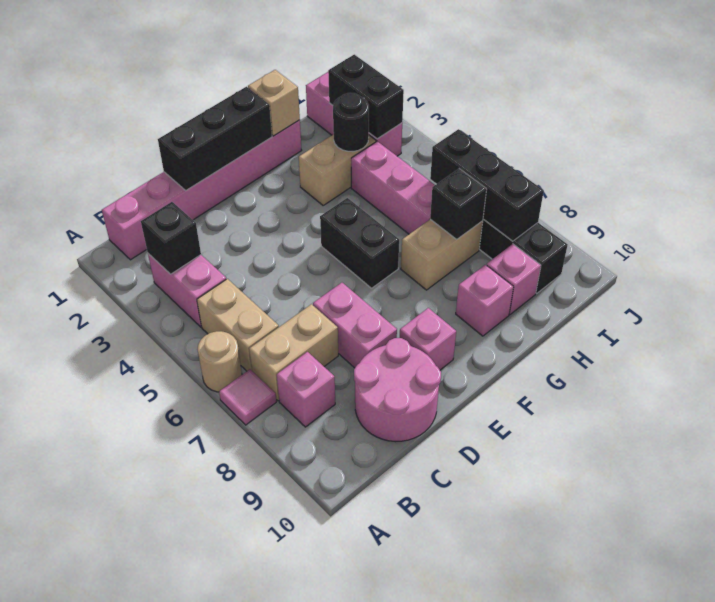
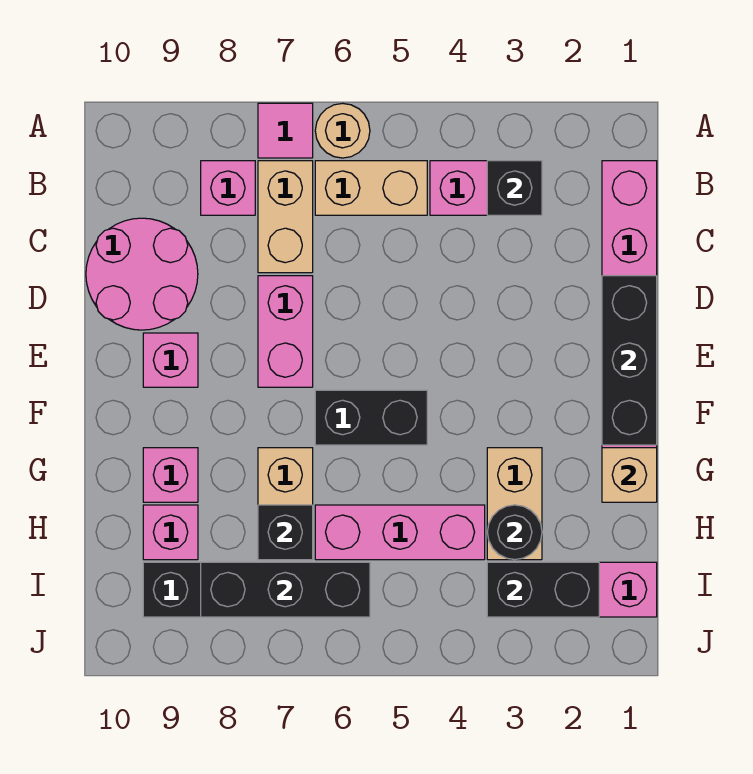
pink 1x2 brick [313,283,397,368] -> pink 1x2 brick turned to [258,276,313,387]

